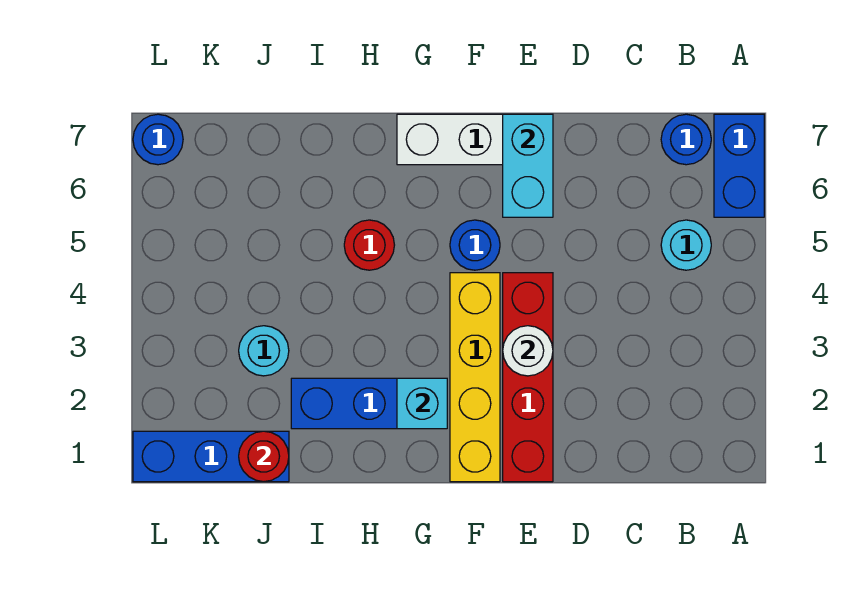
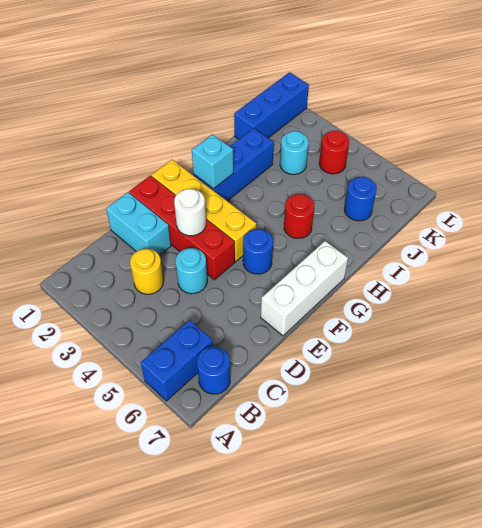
blue 1x2 brick [714,114,764,217] -> blue 1x2 brick turned to [141,320,213,401]
cyan 1x1 round brick [661,220,711,270] -> cyan 1x1 round brick moved to [176,248,207,294]
none -> yellow 1x1 round brick [130,249,164,294]
cyan 1x2 brick [503,114,553,217] -> cyan 1x2 brick moved to [106,192,171,255]
red 1x1 round brick [239,431,289,482] -> red 1x1 round brick moved to [319,131,349,174]
blue 1x1 round brick [133,114,183,165] -> blue 1x1 round brick moved to [344,177,377,221]

